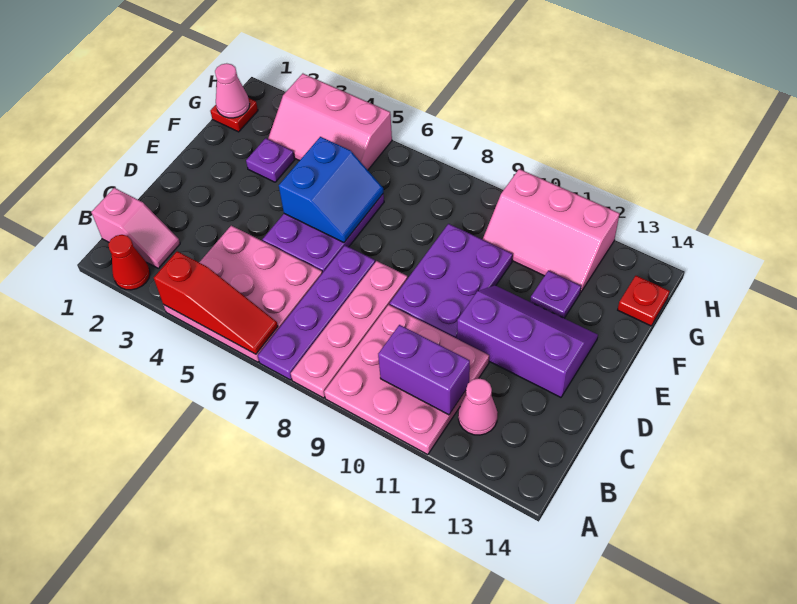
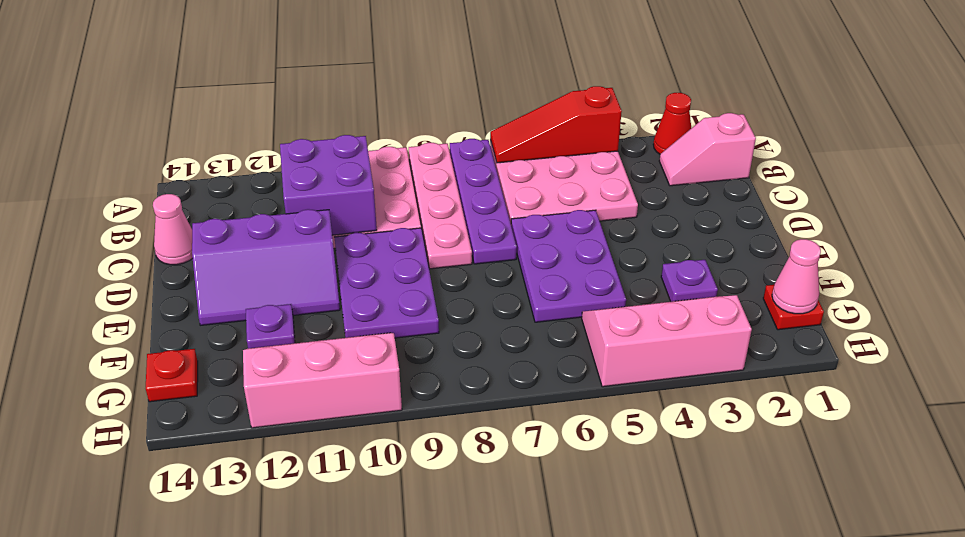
purple 1x2 brick [378,325,470,415] -> purple 2x2 brick [280,135,377,235]
pink 1x1 cone [458,378,498,435] -> pink 1x1 cone moved to [153,194,192,265]
blue 2x2 slope [279,137,384,243] -> none

